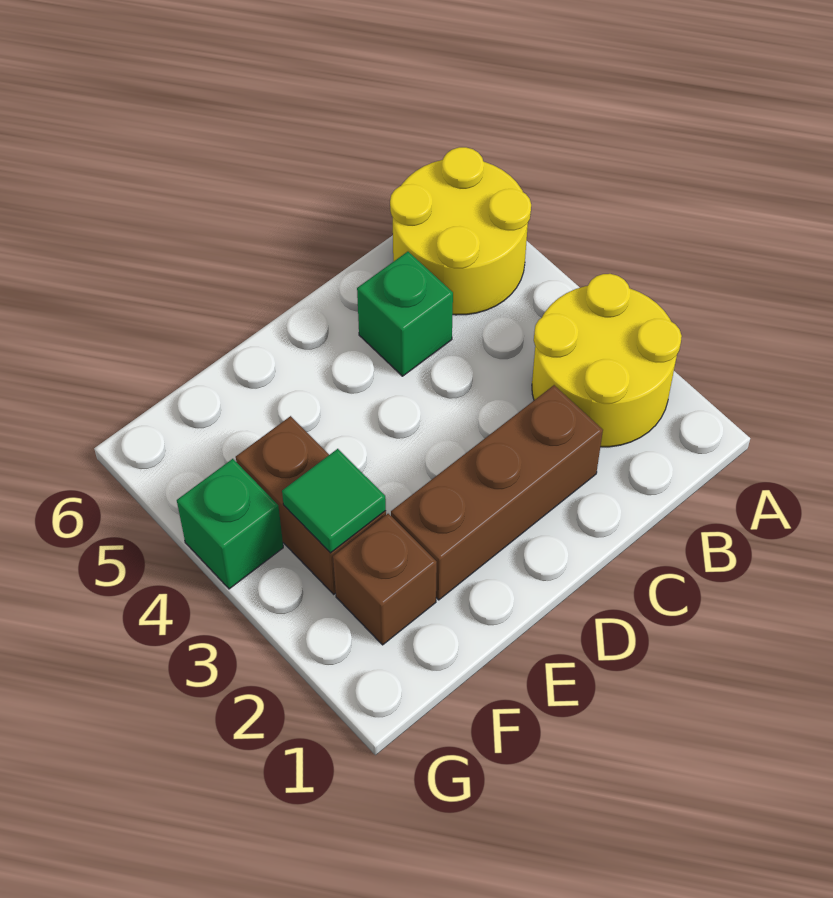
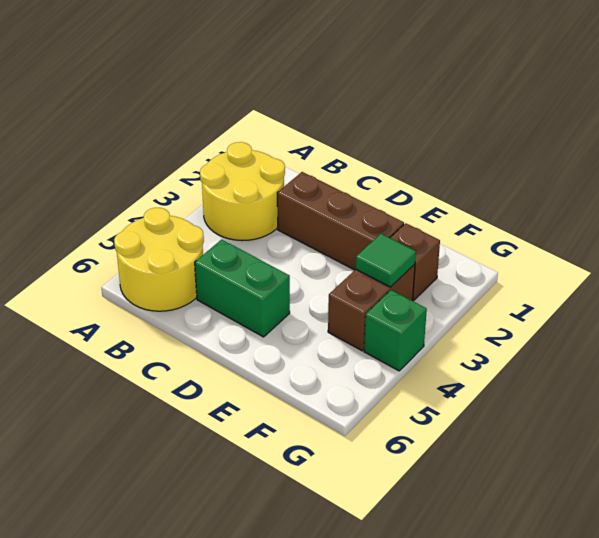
green 1x1 brick [357,252,453,376] -> green 1x2 brick [195,239,290,337]

